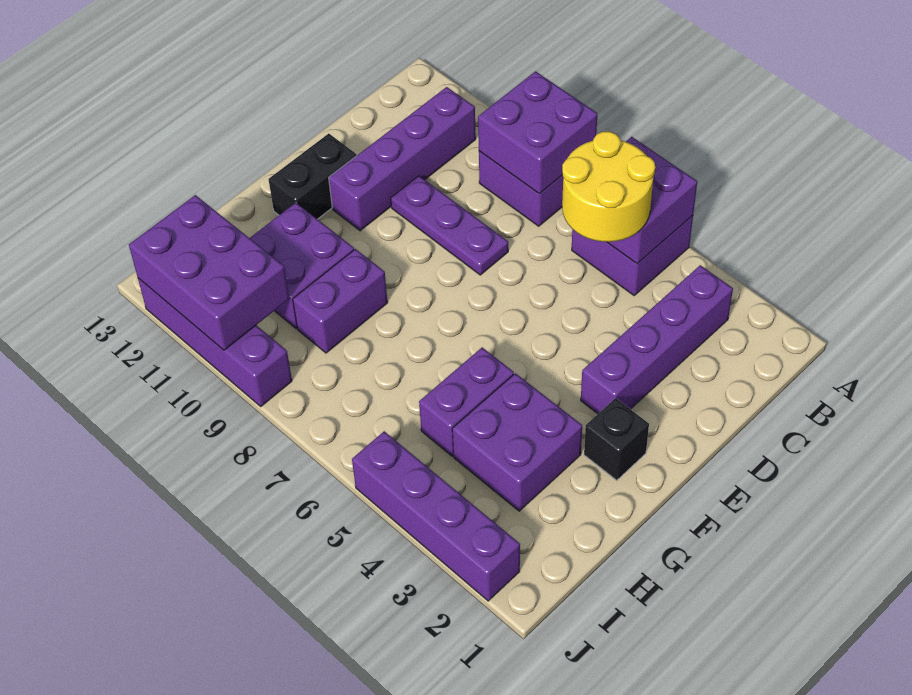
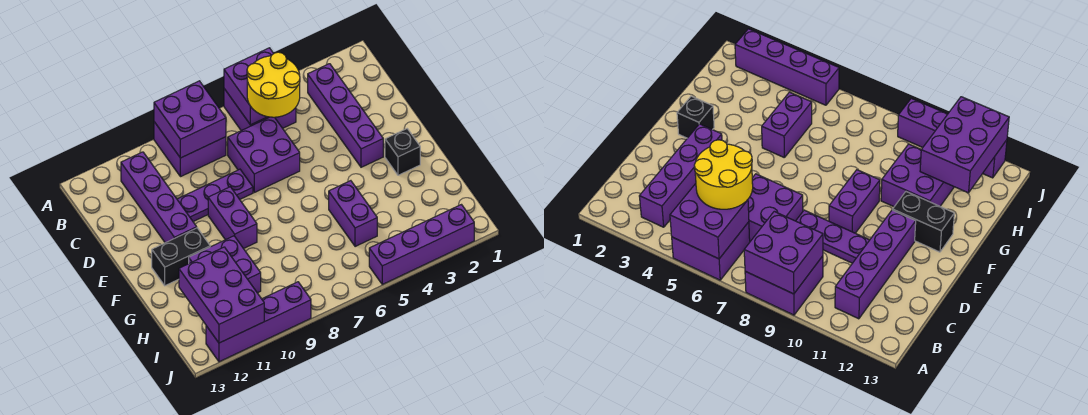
black 1x2 brick [268,134,357,219] -> black 1x2 brick turned to [152,228,210,286]
purple 2x2 brick [452,373,582,511] -> purple 2x2 brick moved to [228,117,300,192]
purple 1x2 brick [293,249,388,353] -> purple 1x2 brick moved to [208,187,257,249]
purple 2x3 brick [129,195,289,350] -> purple 2x3 brick turned to [179,247,264,343]

